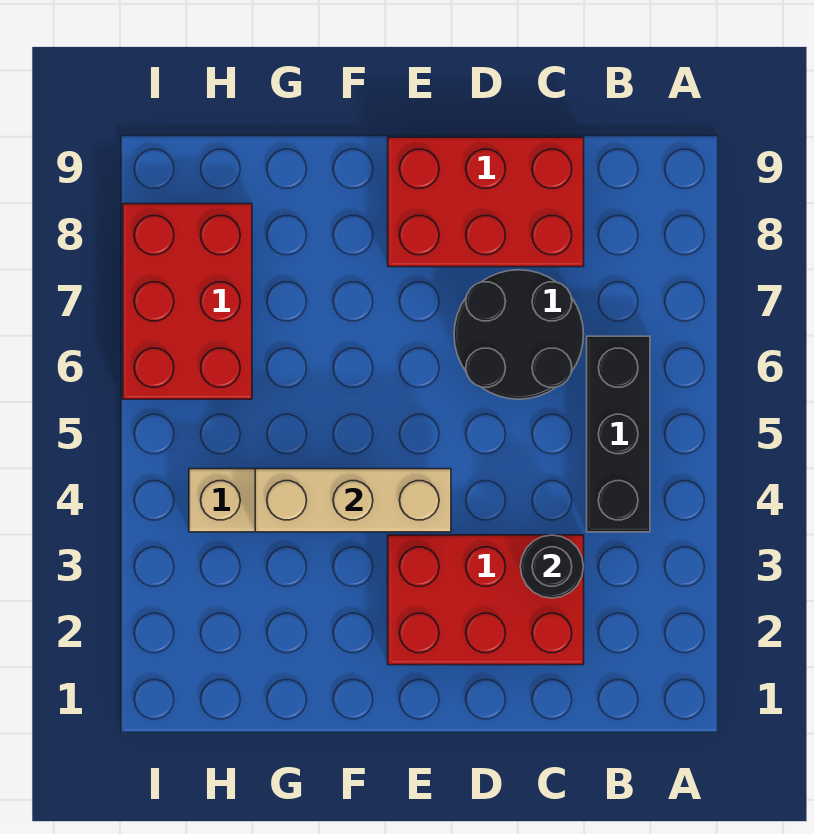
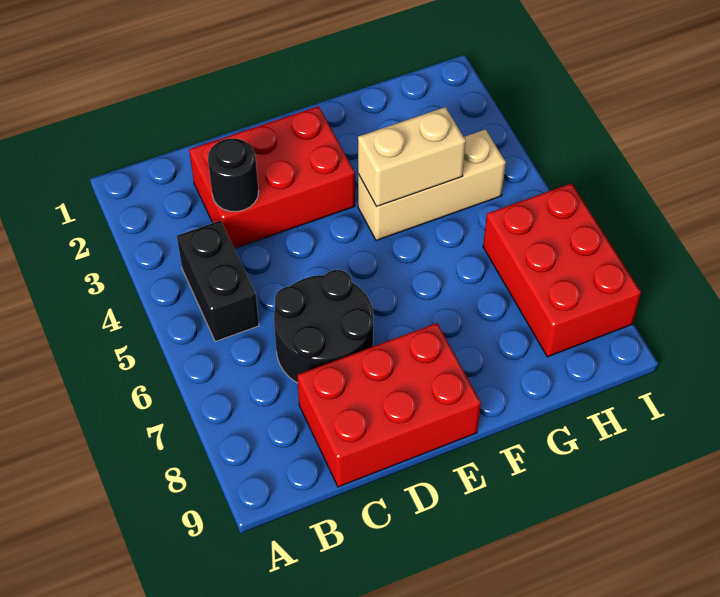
black 1x3 brick [587,336,650,532] -> black 1x2 brick [177,221,259,342]
tan 1x3 brick [255,469,451,532] -> tan 1x2 brick [358,107,466,206]

